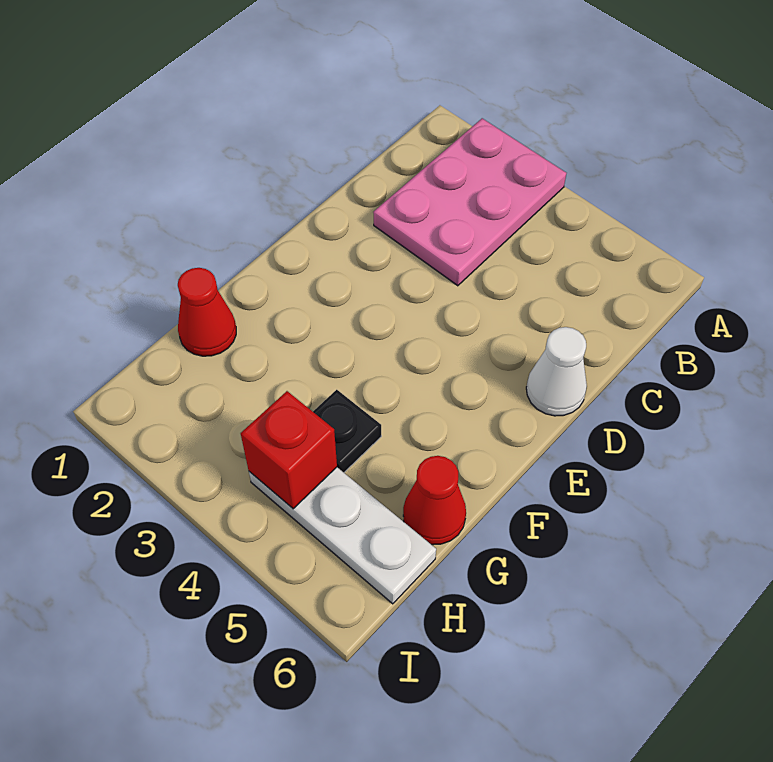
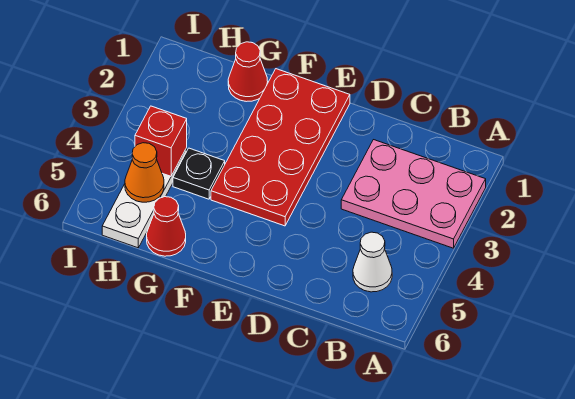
white 1x1 cone [526,327,587,416] -> white 1x1 cone moved to [353,232,392,292]
none -> red 2x4 plate [211,69,350,226]
none -> orange 1x1 cone [125,143,164,202]

